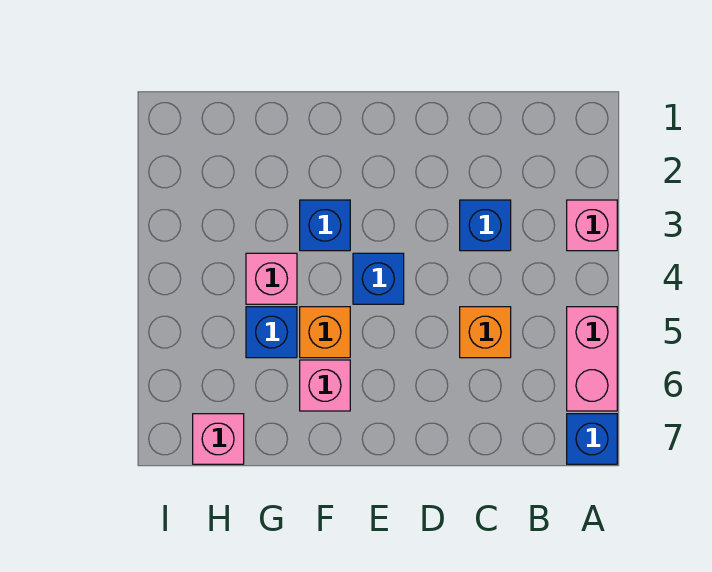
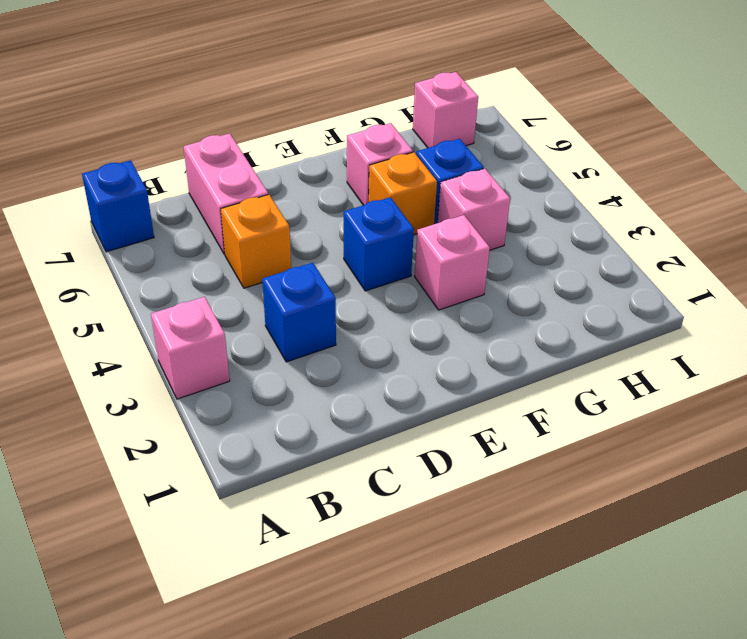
pink 1x2 brick [567,307,617,411] -> pink 1x2 brick moved to [184,133,268,254]
blue 1x1 brick [300,200,350,251] -> pink 1x1 brick [415,215,490,310]

